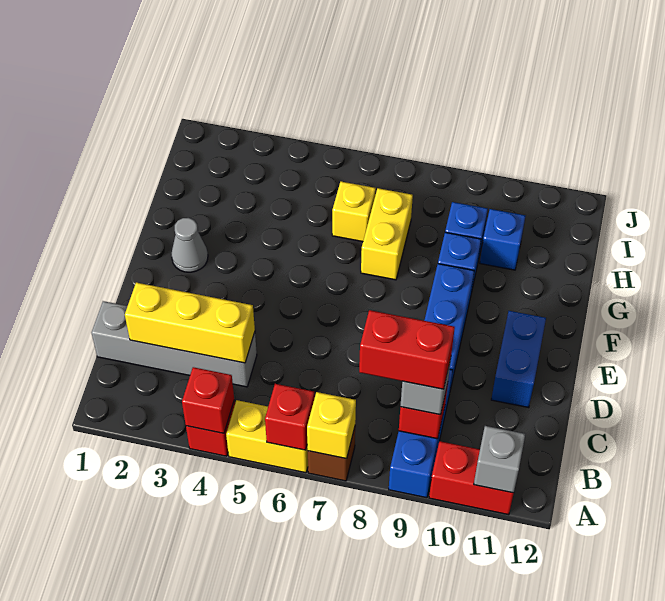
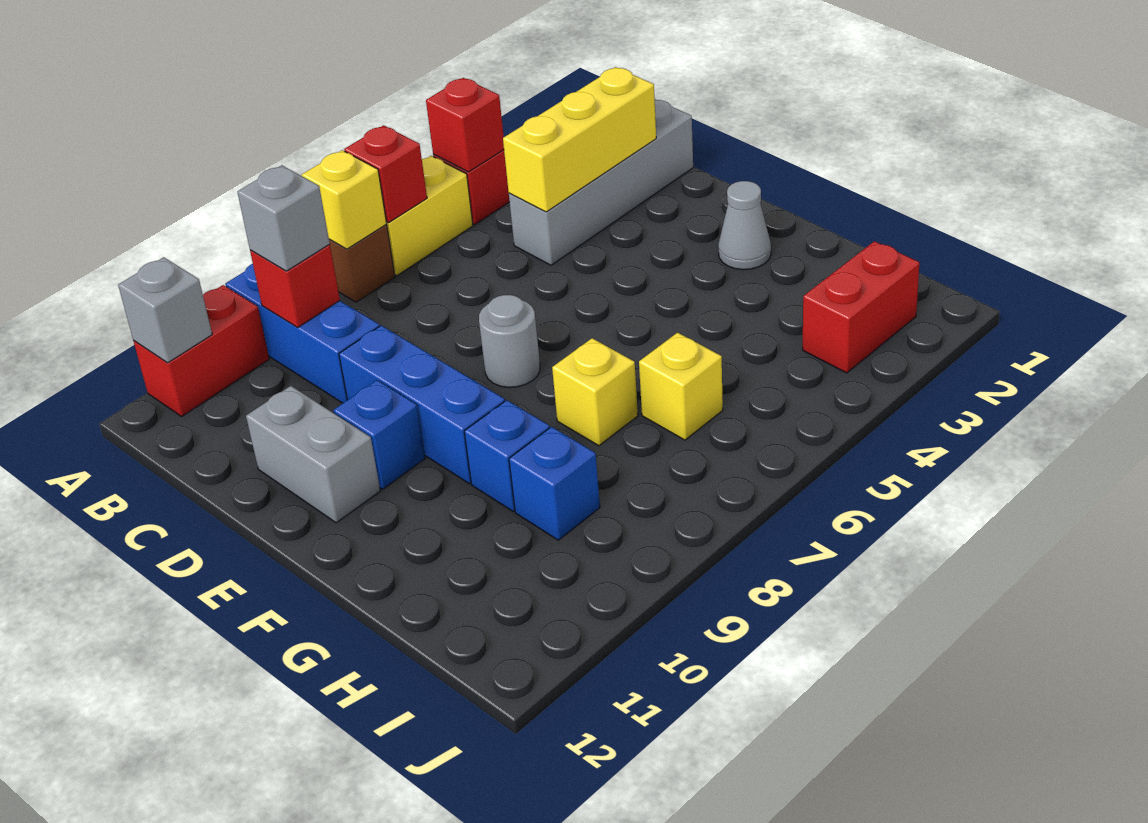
red 1x2 brick [359,310,455,389] -> red 1x2 brick moved to [803,241,919,373]
blue 1x2 brick [491,311,546,408] -> grey 1x2 brick [246,386,380,523]
none -> grey 1x1 round brick [479,295,540,388]
yellow 1x2 brick [361,188,413,280] -> yellow 1x1 brick [552,338,638,446]
blue 1x1 brick [480,209,525,270] -> blue 1x1 brick moved to [333,380,425,489]

